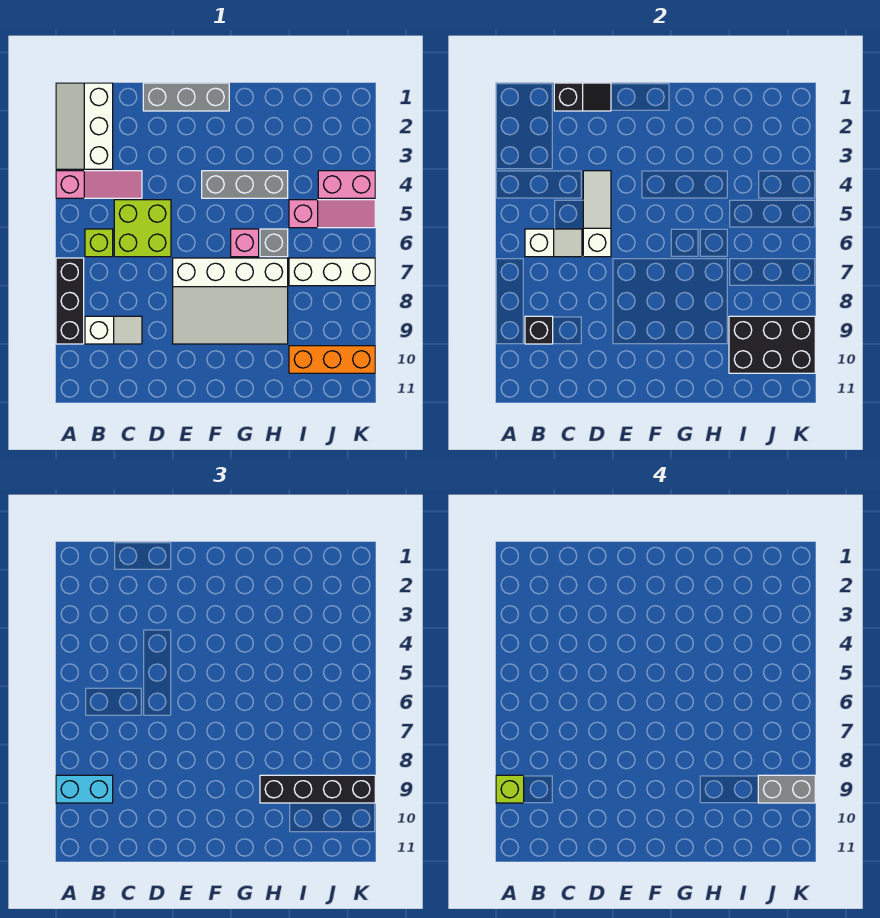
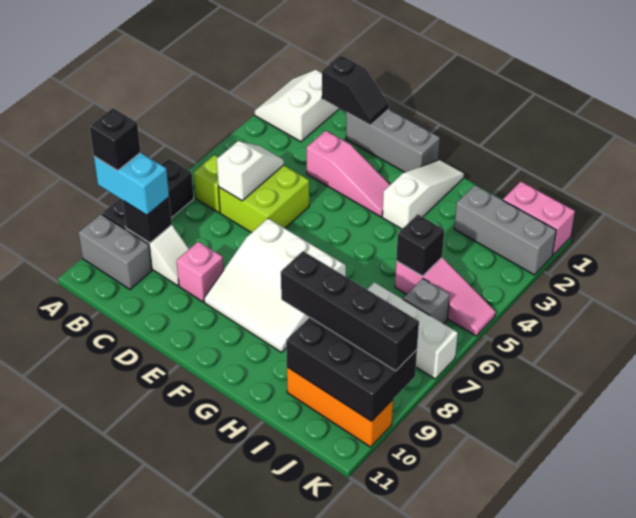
white 2x3 slope [56,83,113,169] -> white 2x2 slope [255,70,339,142]
pink 1x3 slope [56,171,142,198] -> pink 1x3 slope moved to [307,131,390,217]
lime 1x1 brick [496,775,524,803] -> black 1x1 brick [90,108,141,170]
white 1x2 slope [525,229,582,257] -> white 1x2 slope turned to [217,141,284,201]
white 1x3 slope [583,171,611,257] -> white 1x3 slope moved to [382,160,464,229]
white 3x4 slope [173,258,288,344] -> white 3x3 slope [204,219,346,352]
grey 1x3 brick [202,171,288,198] -> grey 1x3 brick moved to [454,185,556,275]
pink 1x1 brick [231,229,259,257] -> pink 1x1 brick moved to [177,242,223,302]
grey 1x1 brick [260,229,288,257] -> grey 1x1 brick moved to [403,279,450,324]
none -> black 1x1 brick [396,214,444,276]
pink 1x2 brick [318,171,375,198] -> pink 1x2 brick moved to [503,182,575,255]
grey 1x2 brick [758,775,815,803] -> grey 1x2 brick moved to [79,214,152,289]

